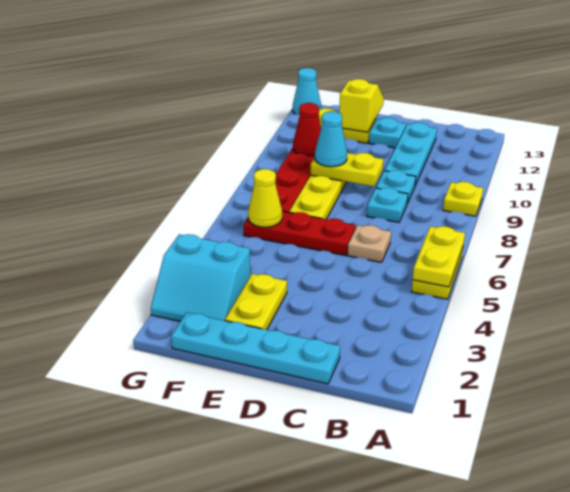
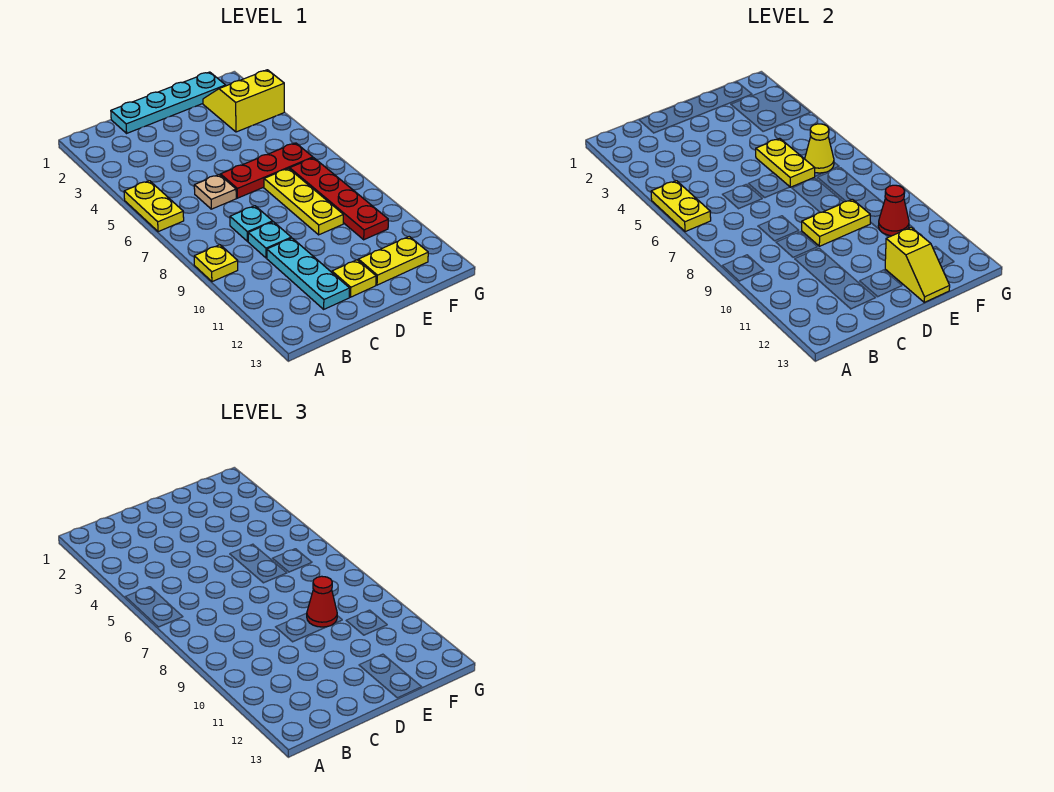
cyan 1x1 plate [369,118,406,148] -> yellow 1x1 plate [332,260,376,297]
yellow 1x2 plate [225,274,287,330] -> yellow 1x2 plate moved to [756,138,815,187]
cyan 1x1 cone [315,112,347,167] -> red 1x1 cone [307,576,337,627]
cyan 2x2 slope [151,234,250,321] -> yellow 2x2 slope [203,70,284,132]
cyan 1x1 cone [293,68,321,114] -> none

